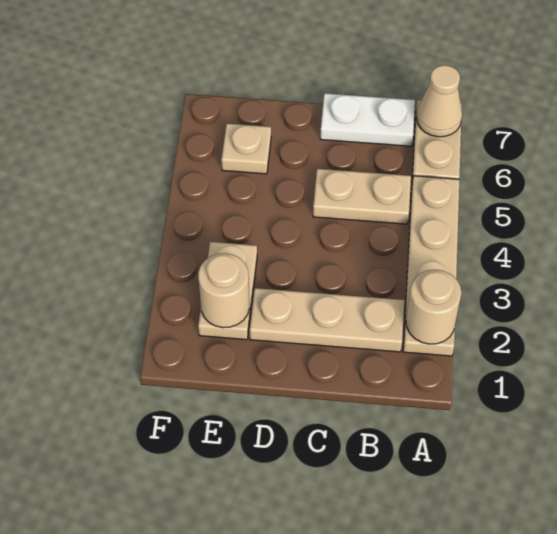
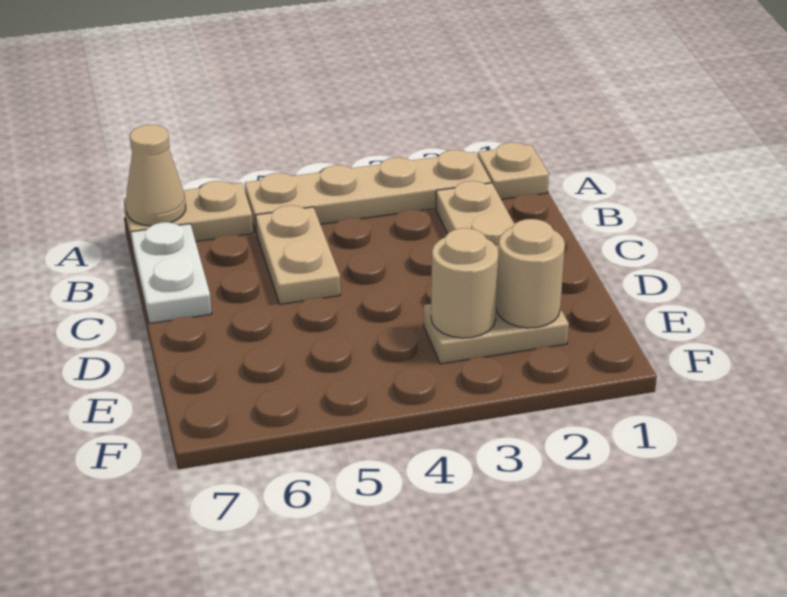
tan 1x1 round brick [406,270,462,344] -> tan 1x1 round brick moved to [431,228,498,338]
tan 1x1 plate [221,124,271,174] -> tan 1x1 plate moved to [478,142,549,200]

